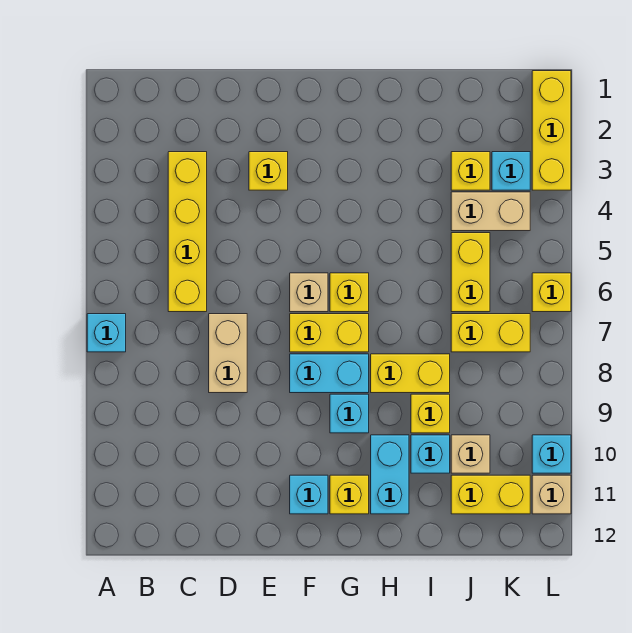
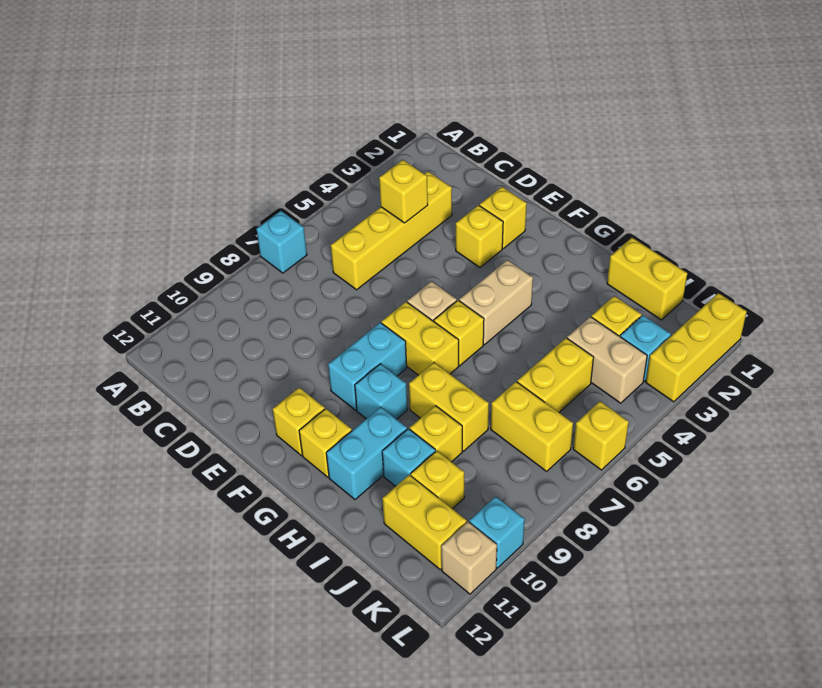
none -> yellow 1x1 brick [379,160,428,223]
tan 1x2 brick [209,314,247,393] -> tan 1x2 brick moved to [459,260,533,345]
none -> yellow 1x1 brick [480,187,527,248]
cyan 1x2 brick [290,354,369,393] -> cyan 1x2 brick turned to [328,323,407,410]
cyan 1x1 brick [290,475,328,514] -> yellow 1x1 brick [273,387,325,455]
none -> yellow 1x2 brick [607,238,687,320]
tan 1x1 brick [451,435,490,473] -> yellow 1x1 brick [411,451,464,509]

